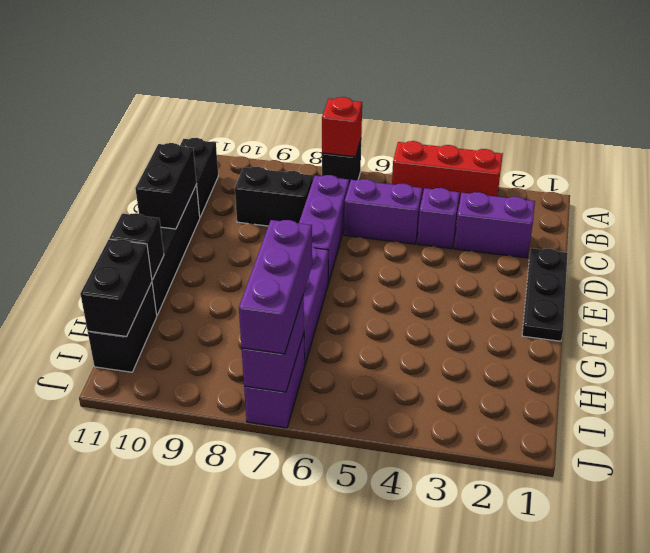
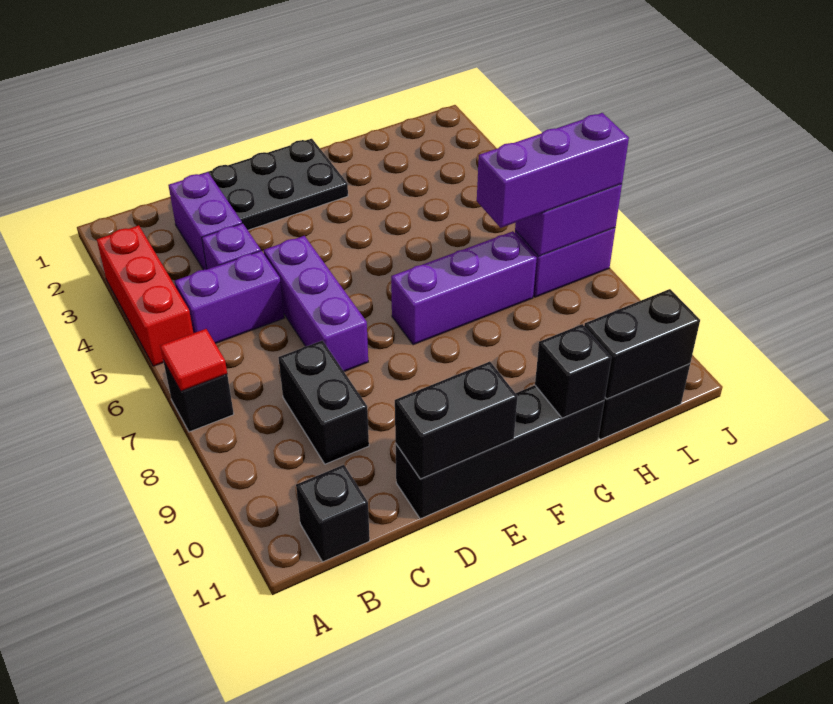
red 1x1 brick [322,97,362,157] -> red 1x1 tile [160,329,227,391]
black 1x2 brick [180,138,218,217] -> black 1x1 brick [296,465,370,562]
purple 1x2 brick [344,179,422,244] -> purple 1x2 brick turned to [175,251,284,344]
purple 1x3 brick [299,175,349,283] -> purple 1x3 brick turned to [264,236,368,372]
black 1x3 plate [522,248,568,341] -> black 2x3 plate [199,139,348,230]

